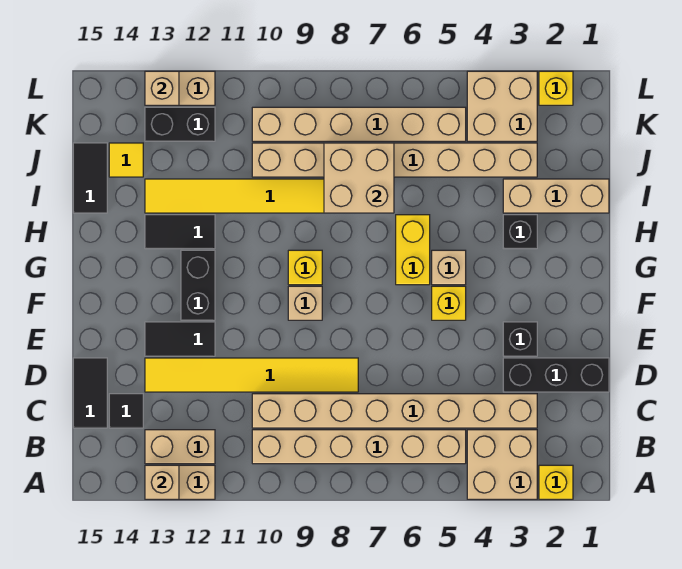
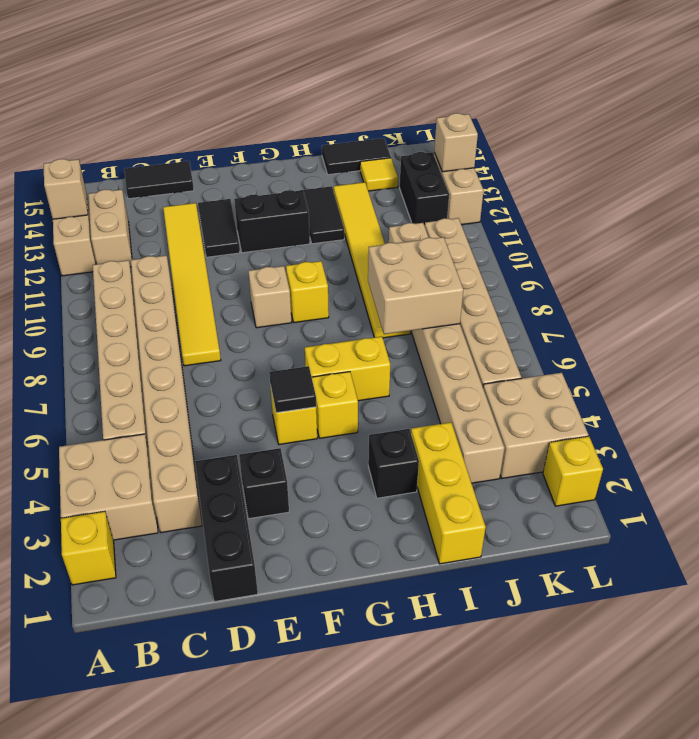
black 1x1 tile [109,394,143,428] -> black 1x1 tile moved to [269,366,316,413]
tan 1x1 brick [432,250,466,285] -> yellow 1x1 brick [312,372,358,438]
tan 1x3 brick [503,179,609,213] -> yellow 1x3 brick [411,422,486,564]

